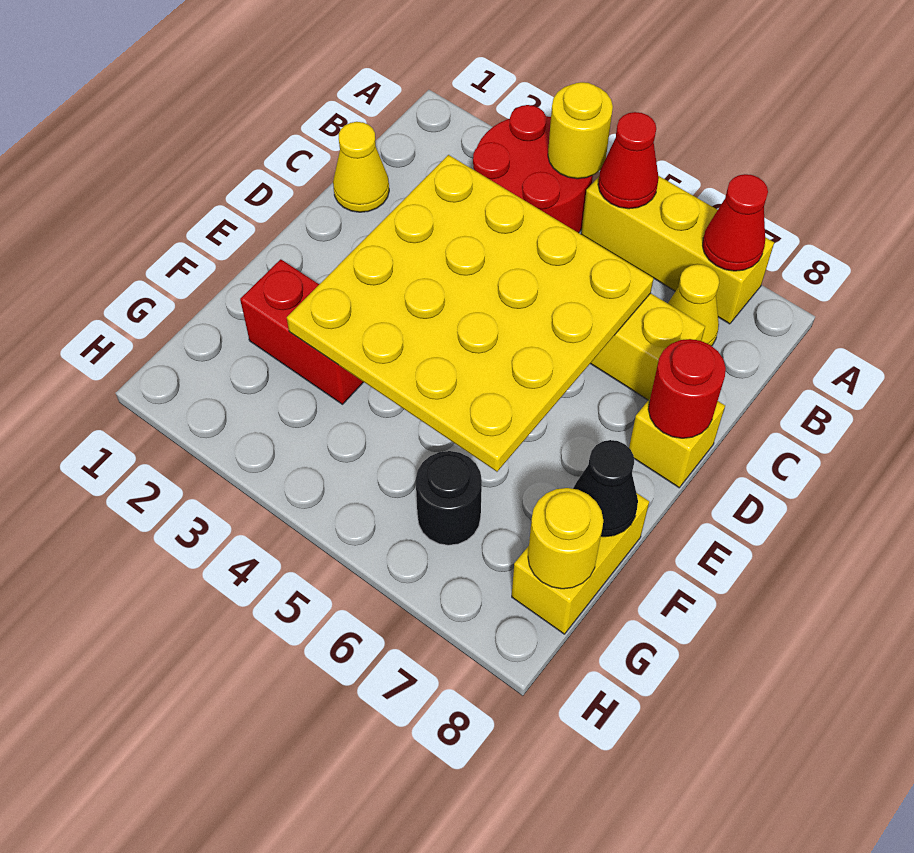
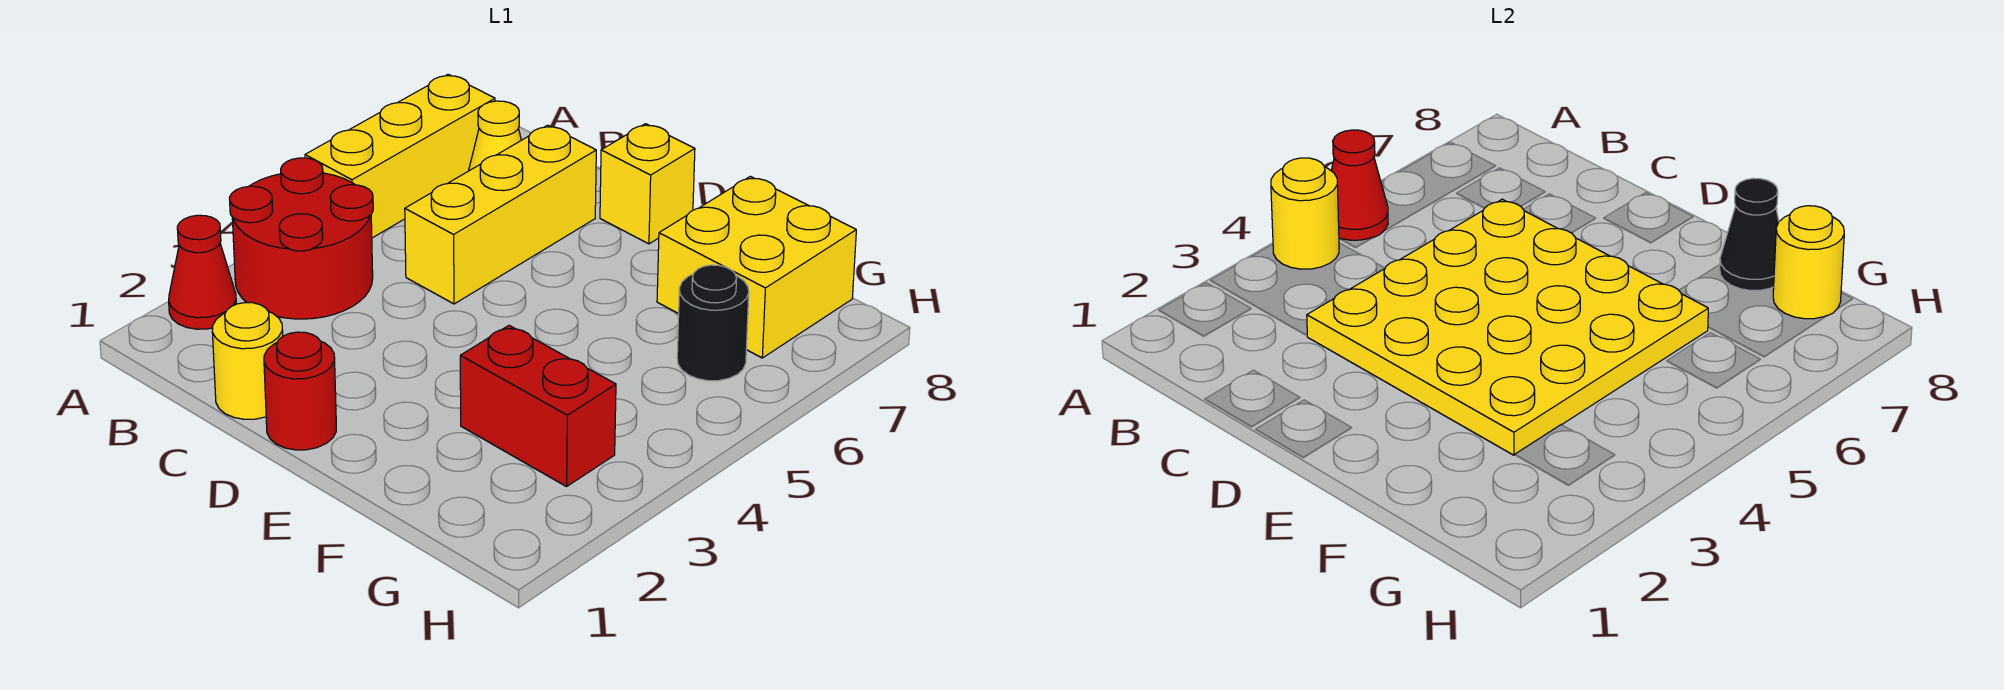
red 1x1 cone [702,174,768,271] -> red 1x1 cone moved to [169,215,236,329]
yellow 1x1 cone [333,122,389,212] -> yellow 1x1 round brick [212,303,283,419]
red 1x1 round brick [648,339,726,438] -> red 1x1 round brick moved to [264,332,336,450]
red 1x2 brick [240,259,363,404] -> red 1x2 brick turned to [460,326,616,487]
yellow 1x2 brick [512,494,649,634] -> yellow 2x2 brick [657,176,856,358]

